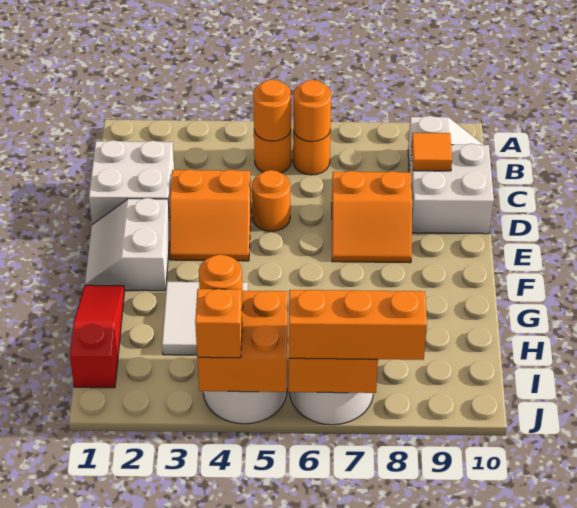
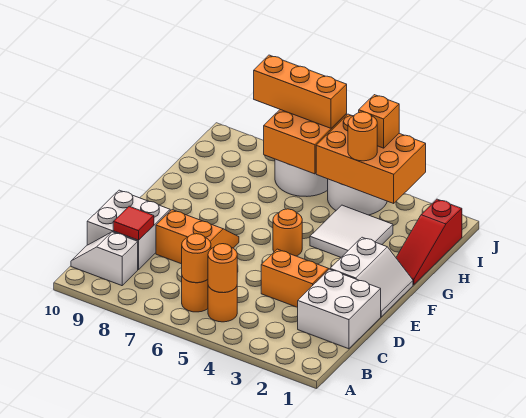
orange 1x1 tile [411,133,452,171] -> red 1x1 tile [113,206,154,240]
orange 1x1 round brick [252,170,290,231] -> orange 1x1 round brick moved to [273,209,302,256]
orange 2x2 brick [197,290,288,392] -> orange 2x3 brick [316,114,426,203]

